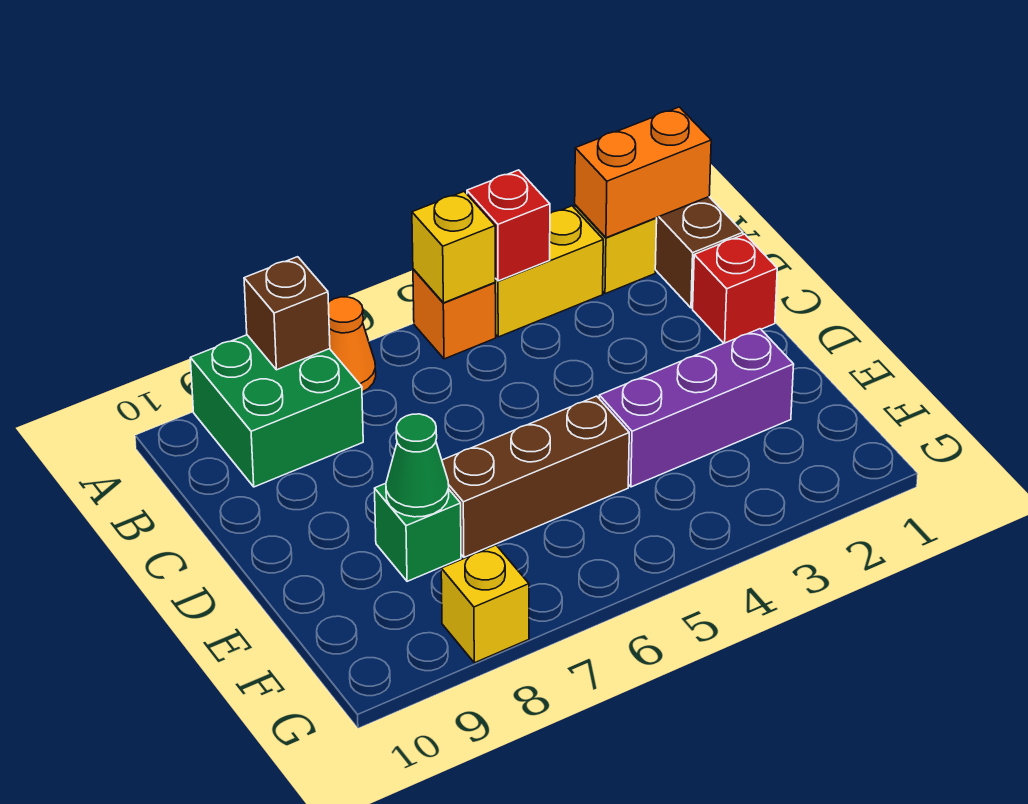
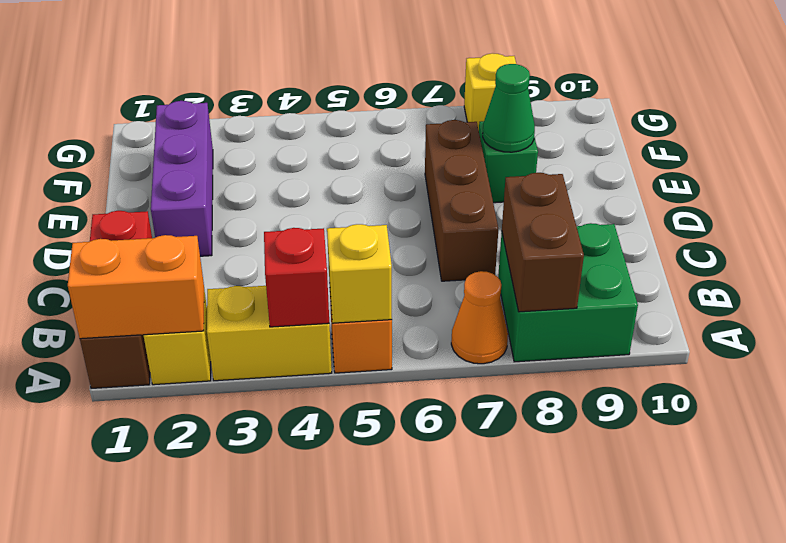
brown 1x1 brick [244,257,330,370] -> brown 1x2 brick [502,173,584,312]
purple 1x3 brick [599,329,794,487] -> purple 1x3 brick turned to [151,101,213,256]
brown 1x3 brick [442,396,629,557] -> brown 1x3 brick turned to [425,120,498,281]

